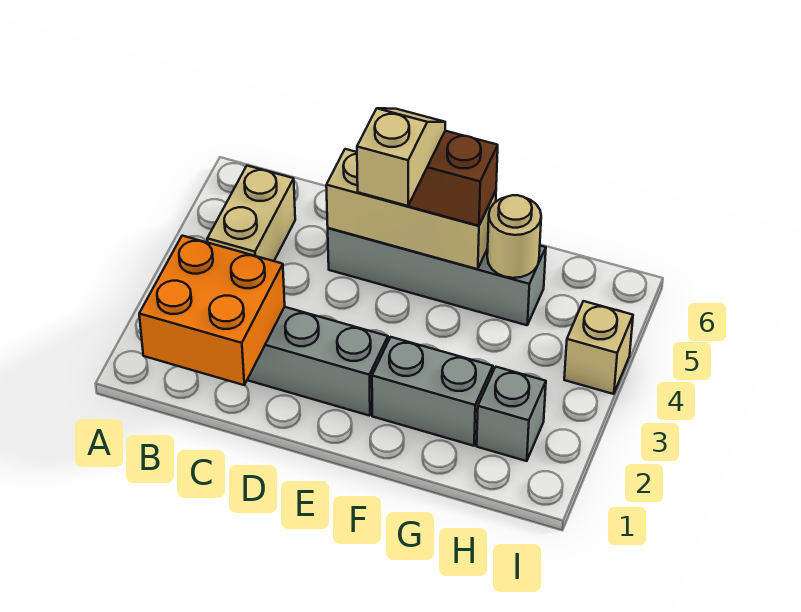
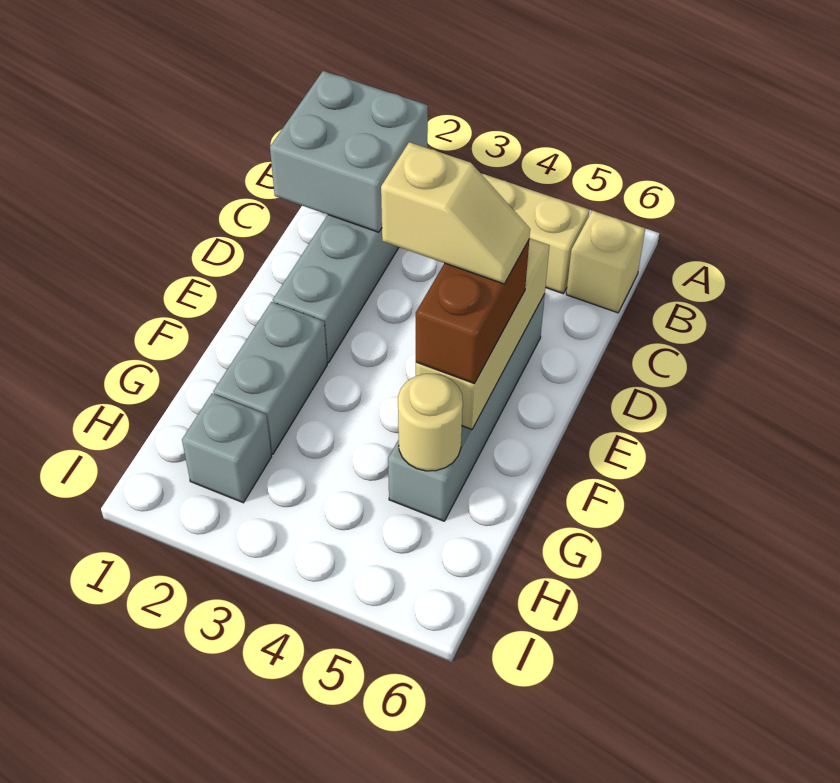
orange 2x2 brick [139,236,285,385] -> grey 2x2 brick [270,71,428,232]
tan 1x1 brick [564,301,633,394] -> tan 1x1 brick moved to [566,210,645,313]

